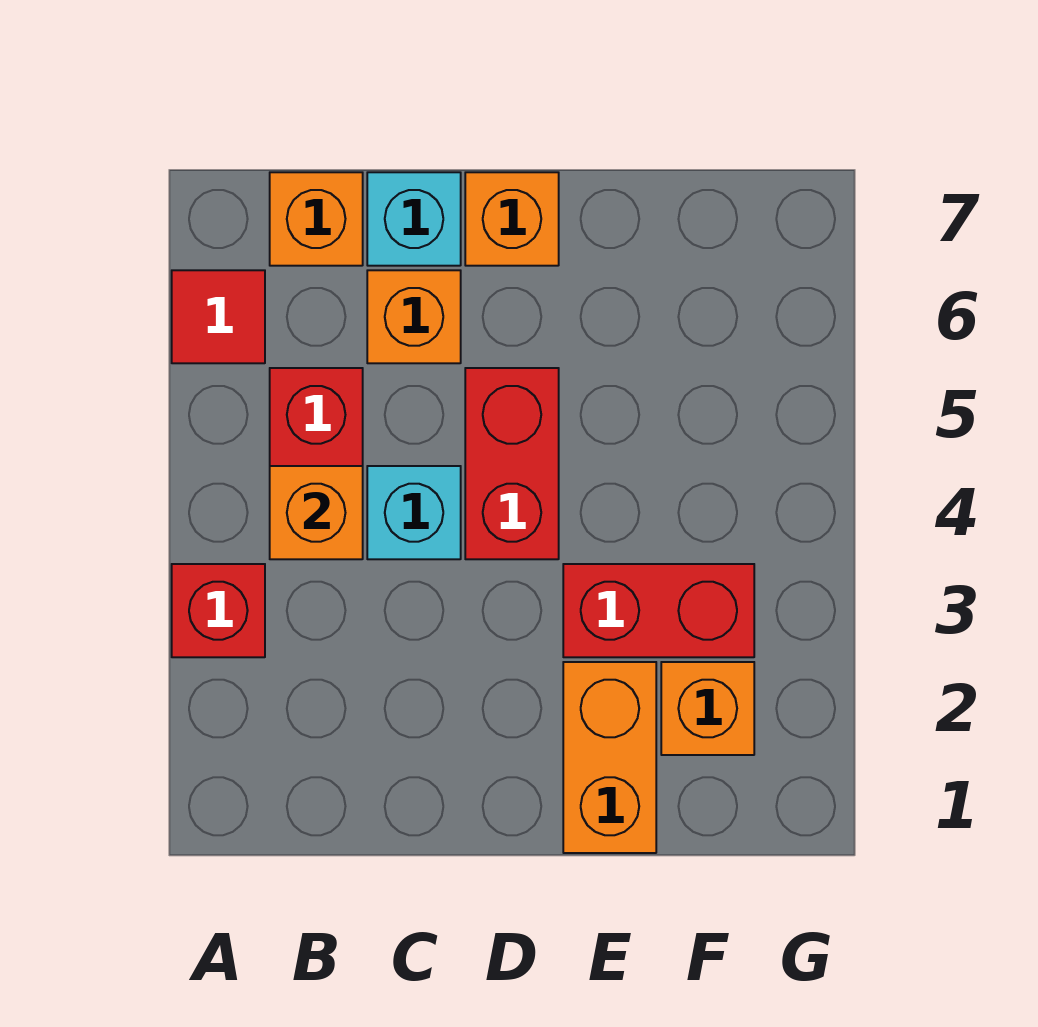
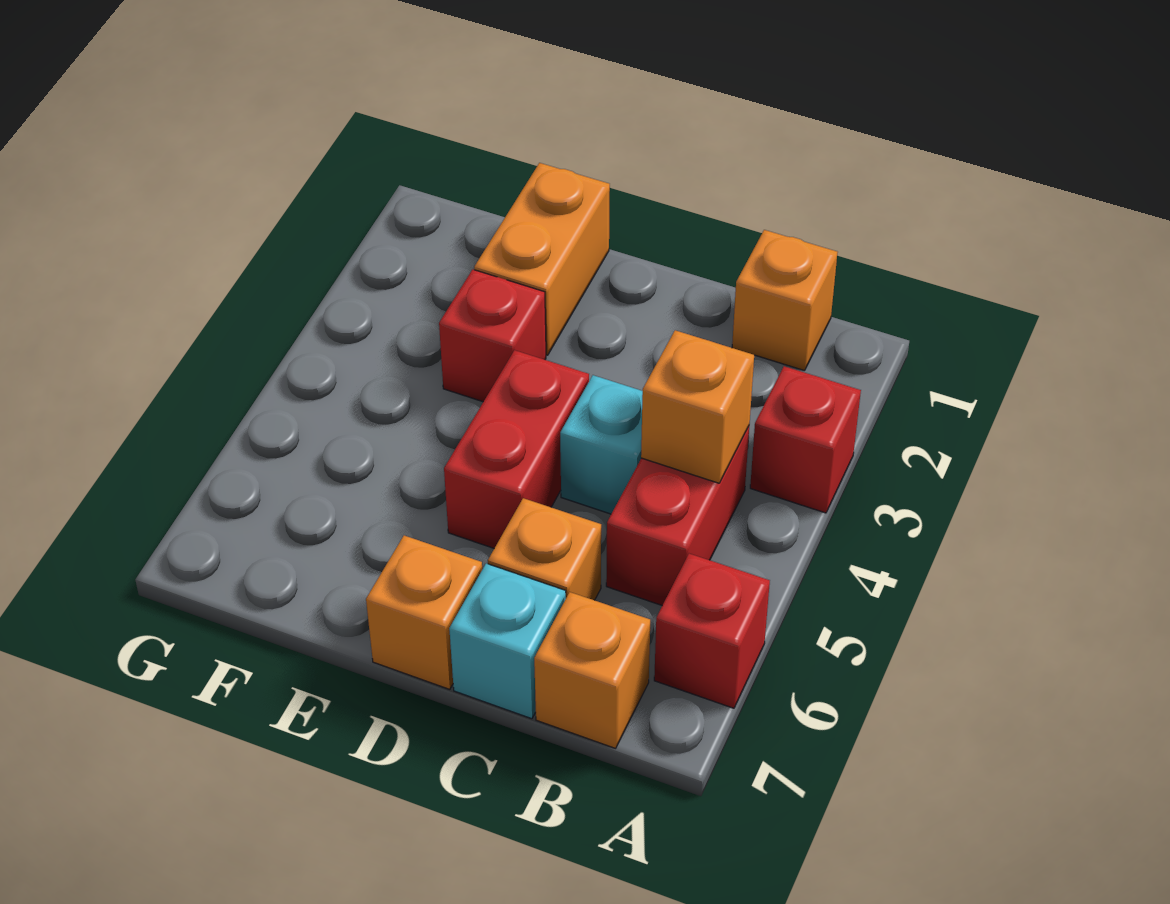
red 1x1 tile [172,270,265,363] -> red 1x1 brick [654,554,770,708]
red 1x2 brick [563,564,754,657] -> red 1x1 brick [439,270,546,402]
orange 1x1 brick [661,662,754,755] -> orange 1x1 brick moved to [732,230,837,371]

